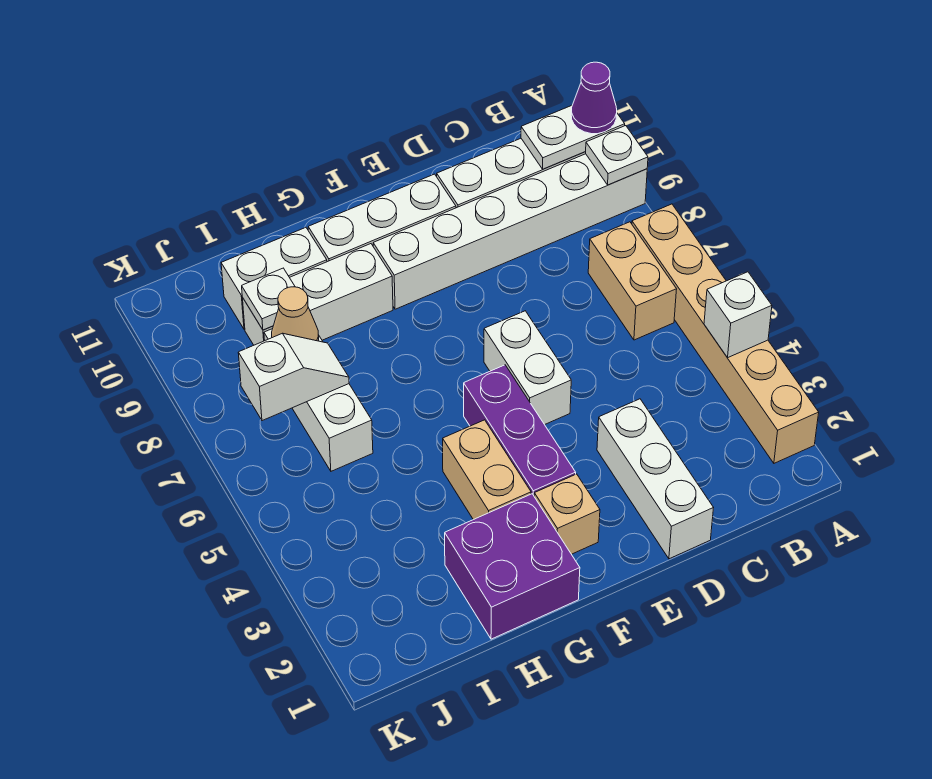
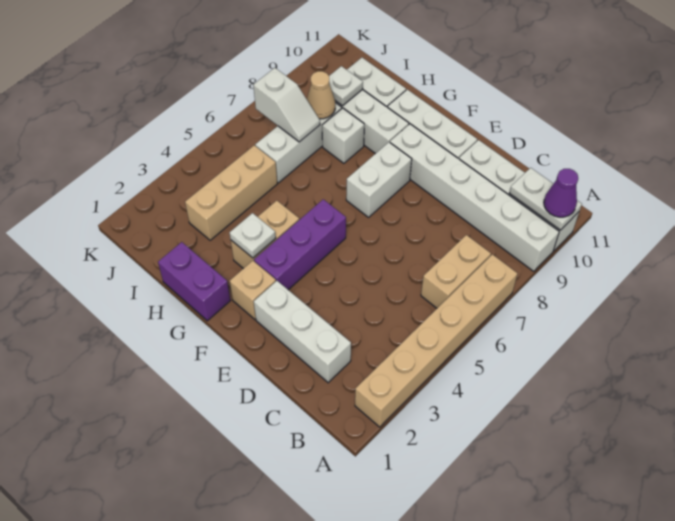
white 1x1 brick [704,272,772,358] -> white 1x1 brick moved to [322,108,364,163]
white 1x1 plate [586,126,648,185] -> white 1x1 plate moved to [230,213,276,258]
white 1x3 brick [597,399,713,559] -> white 1x3 brick turned to [254,281,351,383]
white 1x2 brick [484,311,571,425] -> white 1x2 brick moved to [346,142,412,217]
purple 2x2 brick [445,494,580,639] -> purple 1x2 brick [158,242,230,321]
none -> tan 1x3 brick [185,145,277,240]

